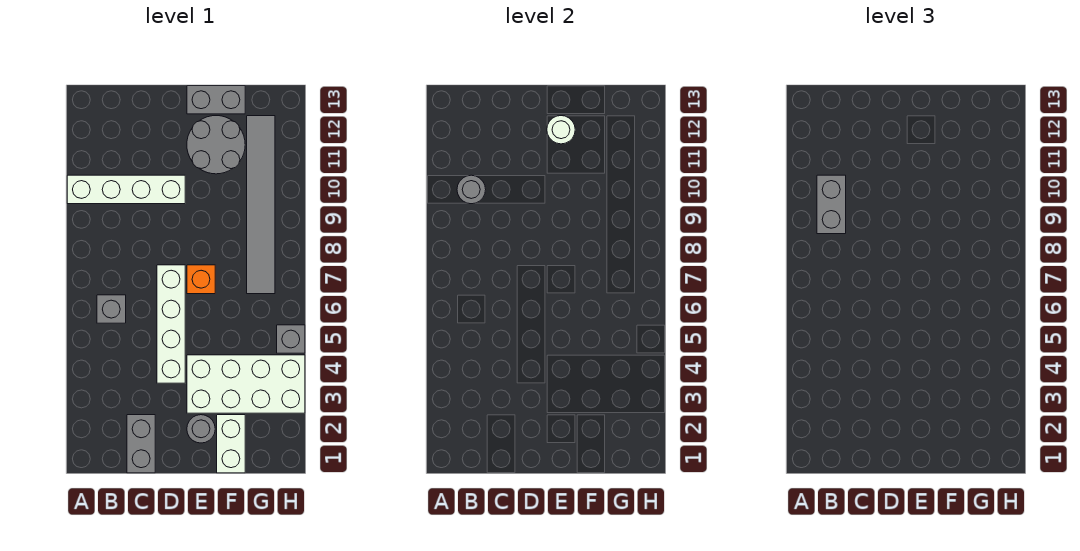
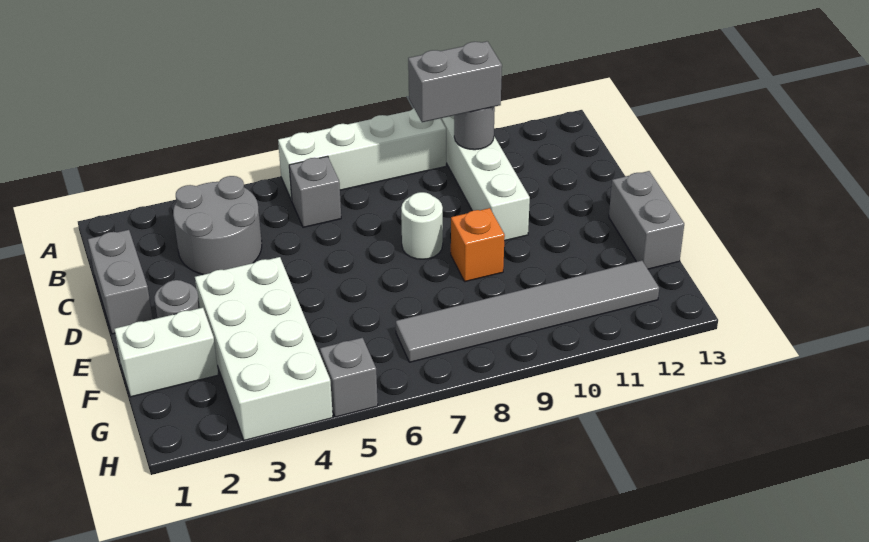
grey 1x2 brick [127,415,155,473] -> grey 1x2 brick turned to [88,230,153,334]
white 1x4 brick [157,265,185,383] -> white 1x4 brick moved to [278,108,446,201]
orange 1x1 brick [187,265,215,294] -> orange 1x1 brick moved to [451,208,505,282]
grey 2x2 round brick [187,116,245,174] -> grey 2x2 round brick moved to [173,176,262,275]
white 1x1 round brick [547,116,575,144] -> white 1x1 round brick moved to [401,192,443,259]

